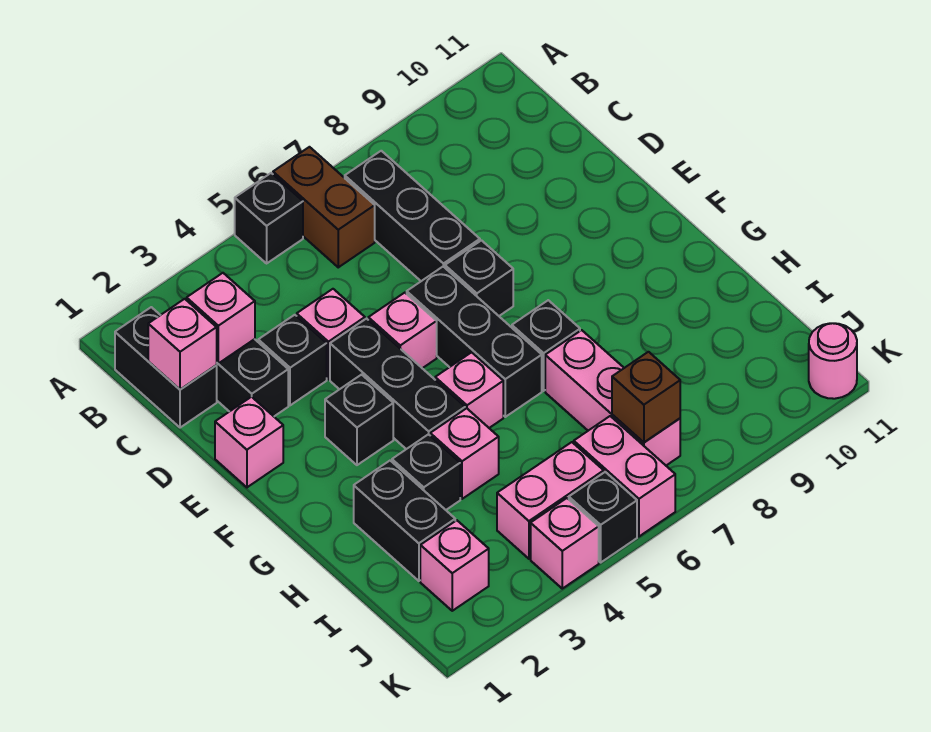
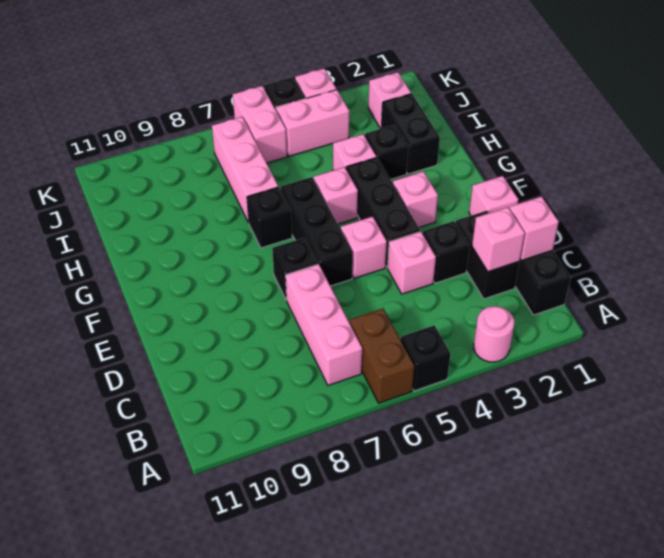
black 1x3 brick [345,151,480,281] -> pink 1x3 brick [286,264,362,386]
black 1x1 brick [325,375,393,465] -> pink 1x1 brick [393,172,438,227]
brown 1x1 brick [612,352,680,442] -> none
pink 1x1 round brick [809,323,857,399] -> pink 1x1 round brick moved to [474,306,514,362]

